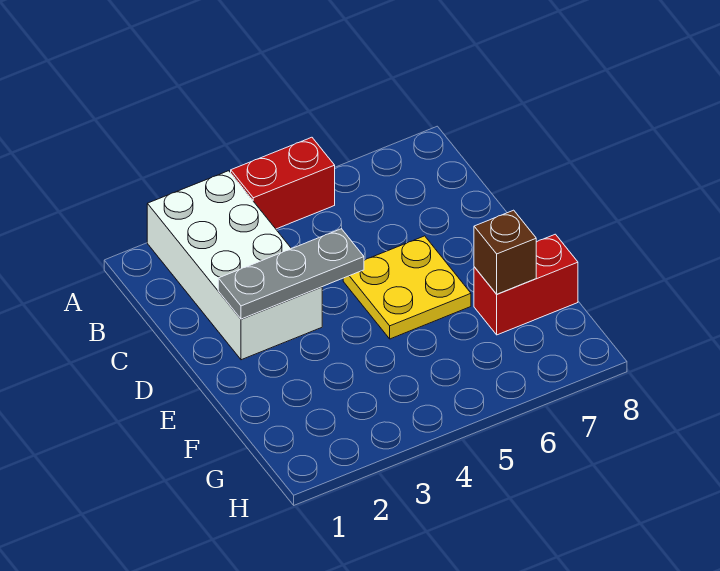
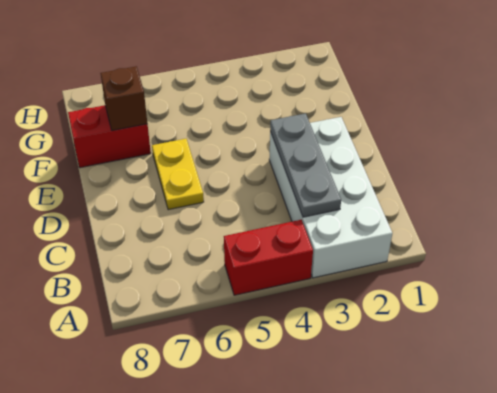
grey 1x3 plate [218,229,364,319] -> grey 1x3 plate turned to [270,113,341,217]
yellow 2x2 plate [343,236,471,339] -> yellow 1x2 plate [152,139,204,210]

